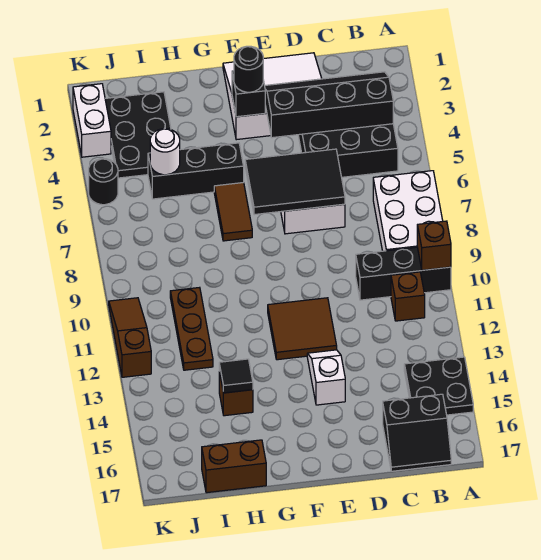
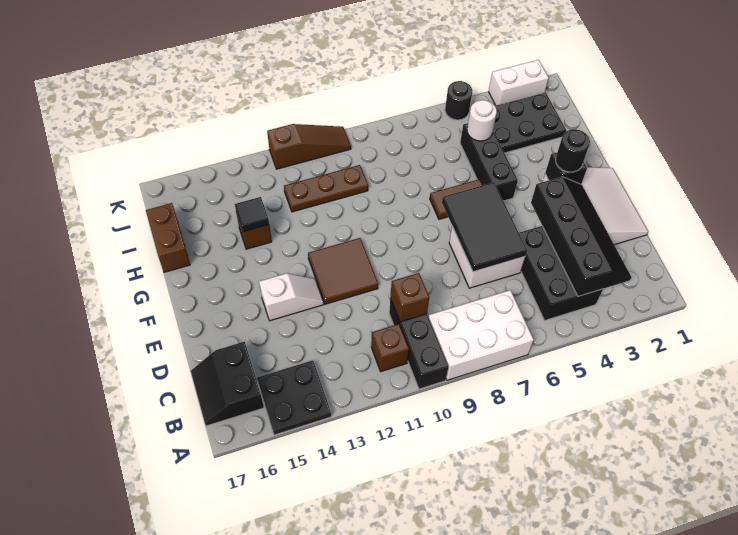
brown 1x1 brick [417,221,451,270] -> brown 1x1 brick moved to [390,273,429,322]

